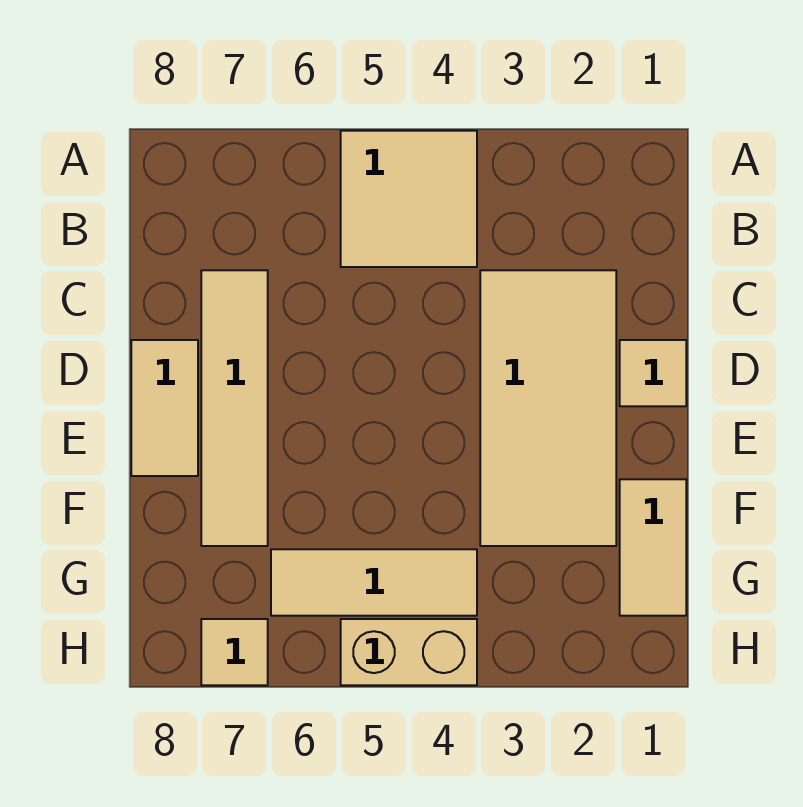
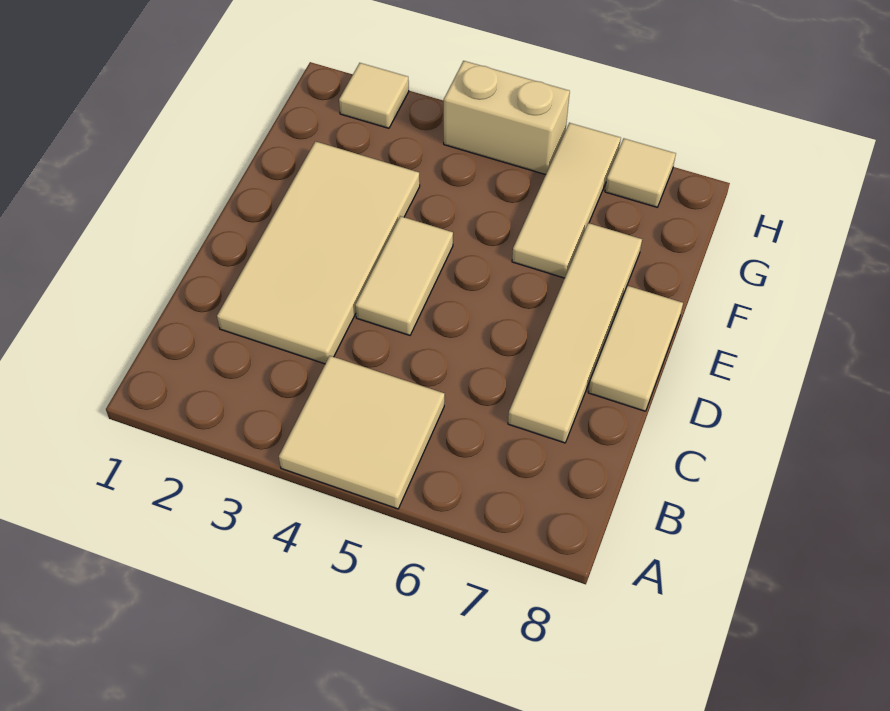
tan 1x1 tile [620,340,686,406] -> tan 1x1 tile moved to [339,63,409,128]
tan 1x2 tile [620,479,686,616] -> tan 1x2 tile moved to [355,216,453,335]
tan 1x3 tile [271,549,477,616] -> tan 1x3 tile turned to [512,123,621,278]

